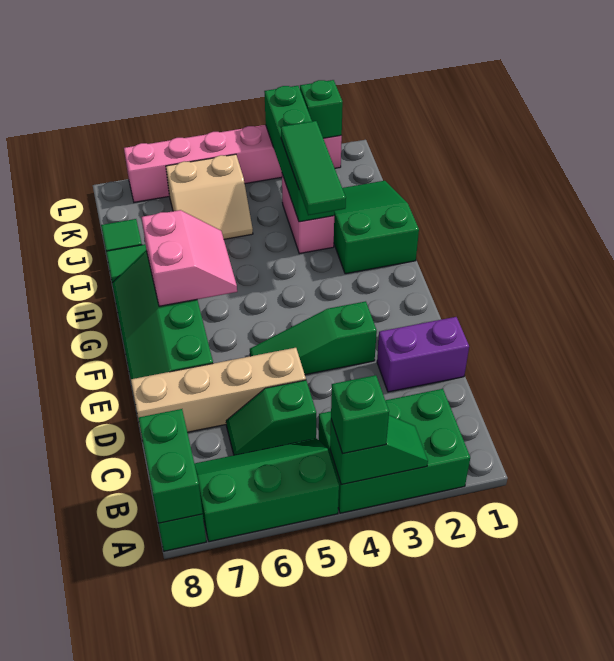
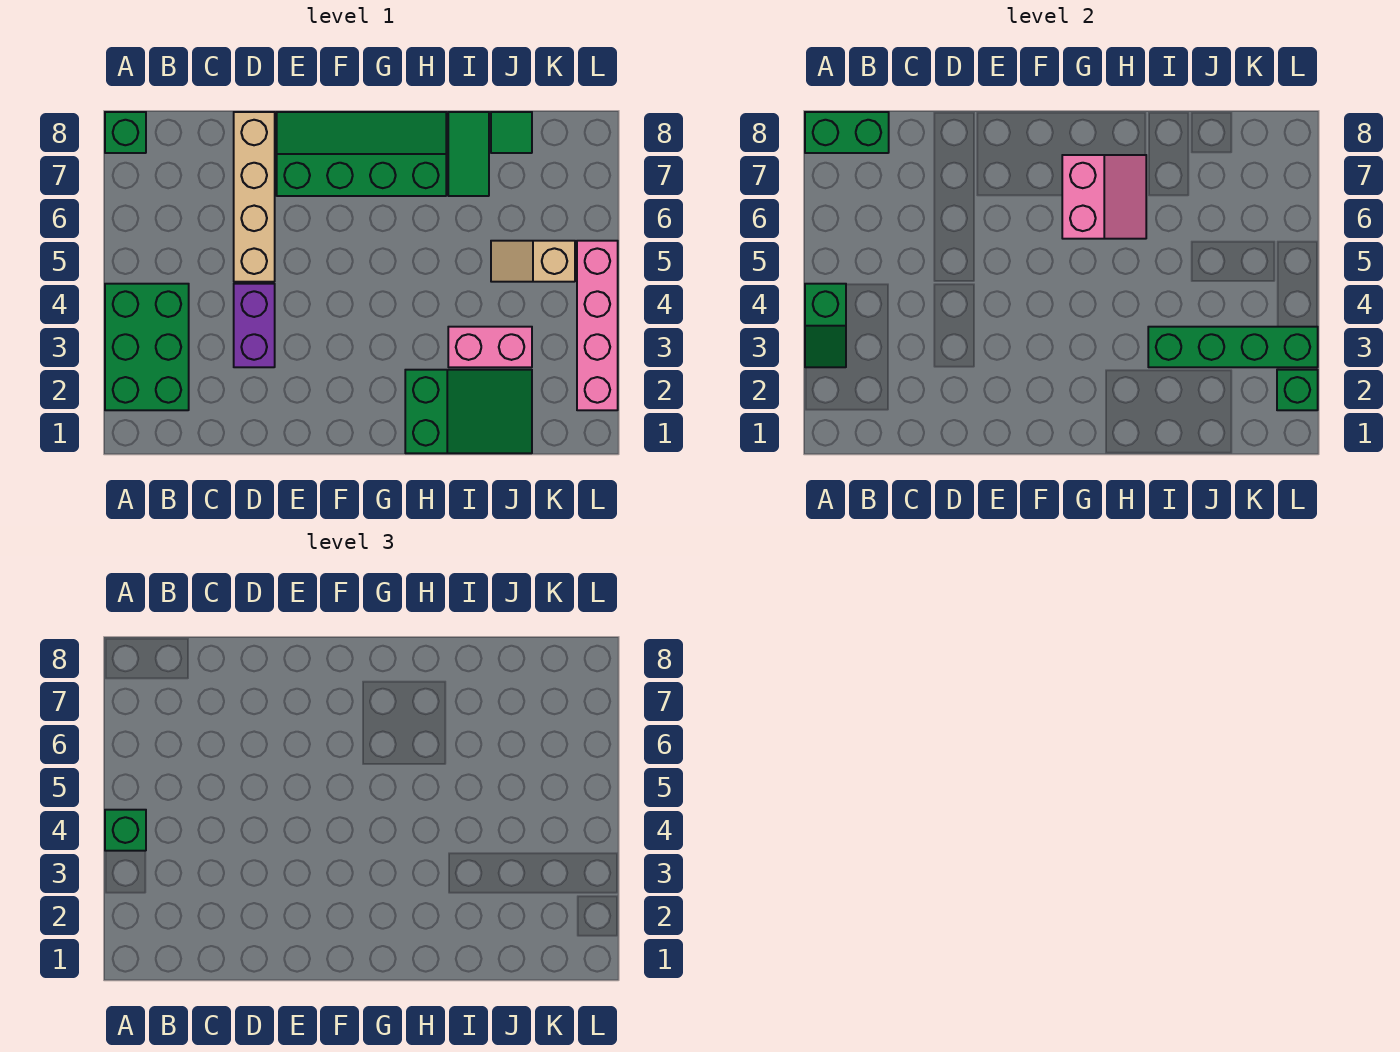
green 2x3 slope [194,438,339,542] -> none
green 1x2 slope [226,380,316,455] -> none
purple 1x2 brick [377,317,469,392] -> purple 1x2 brick moved to [234,284,275,367]
green 1x3 slope [250,301,377,375] -> none
pink 2x2 slope [142,210,237,306] -> pink 2x2 slope turned to [1062,155,1146,239]
green 1x3 tile [281,121,346,215] -> none
tan 2x2 slope [166,154,253,239] -> tan 1x2 slope [491,241,575,282]
pink 1x6 brick [124,125,342,202] -> pink 1x4 brick [577,241,618,410]

